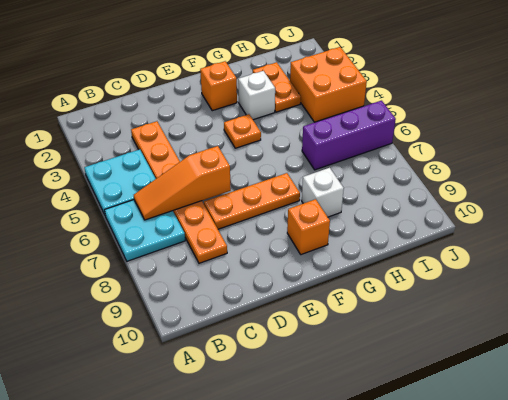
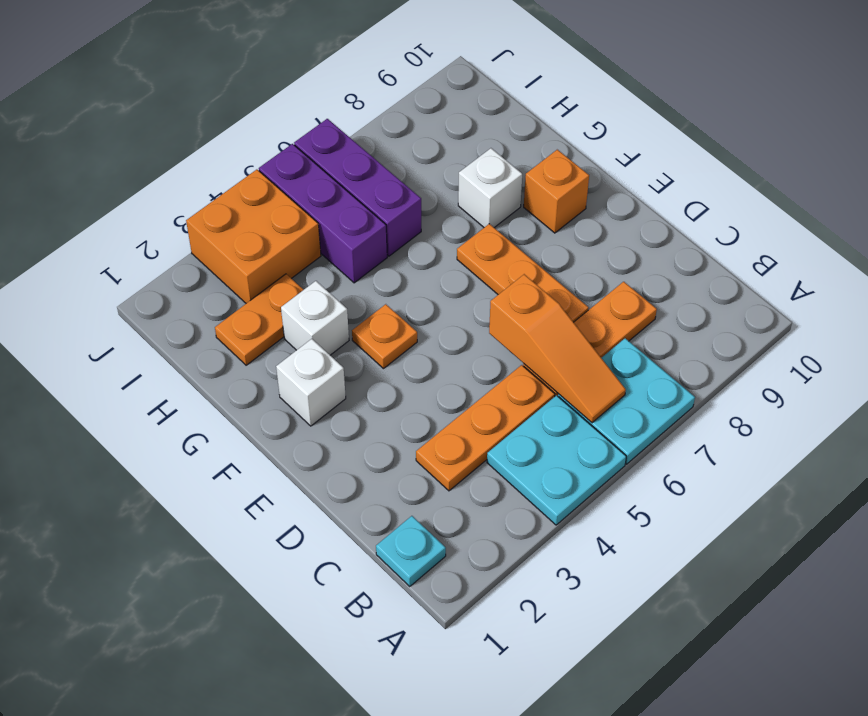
none -> cyan 1x1 plate [376,516,446,586]
orange 1x1 brick [200,61,237,111] -> white 1x1 brick [276,339,346,426]
none -> purple 1x3 brick [259,144,387,283]

